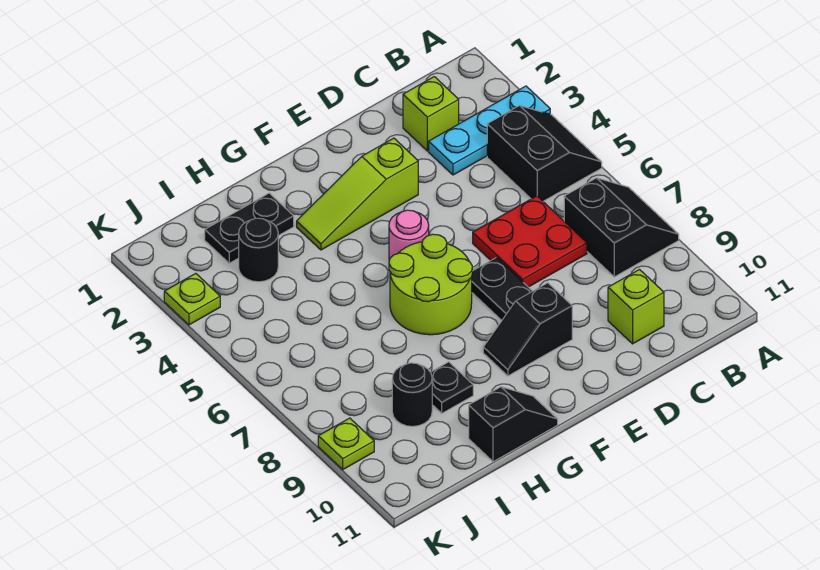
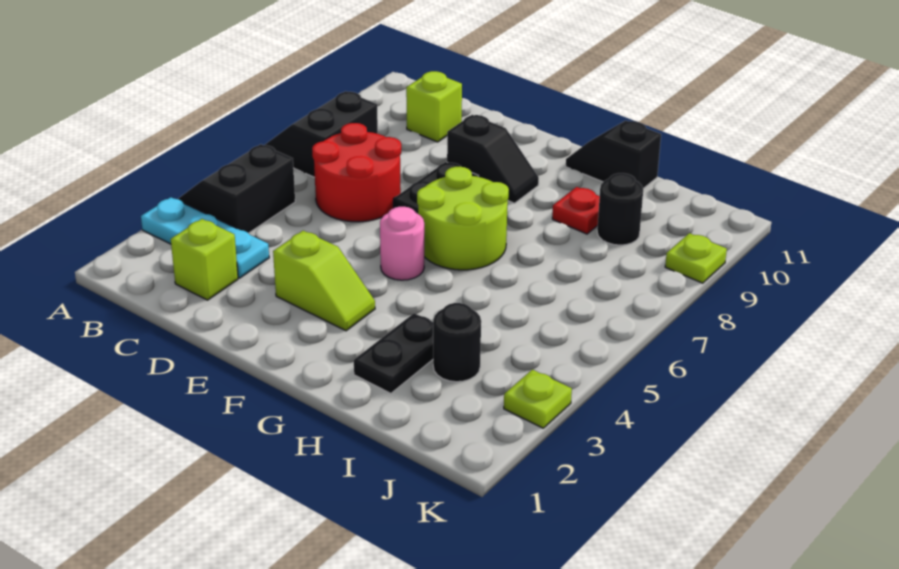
red 2x2 plate [473,196,587,287] -> red 2x2 round brick [312,123,401,222]
lime 1x3 slope [297,138,418,250] -> lime 1x2 slope [273,231,375,331]
black 1x2 plate [205,193,294,263] -> black 1x2 plate turned to [354,313,433,393]
black 1x1 plate [431,362,473,413] -> red 1x1 plate [552,187,600,234]

